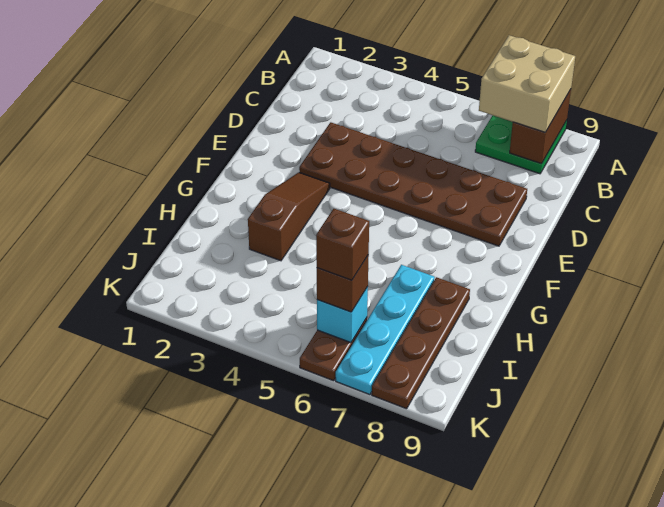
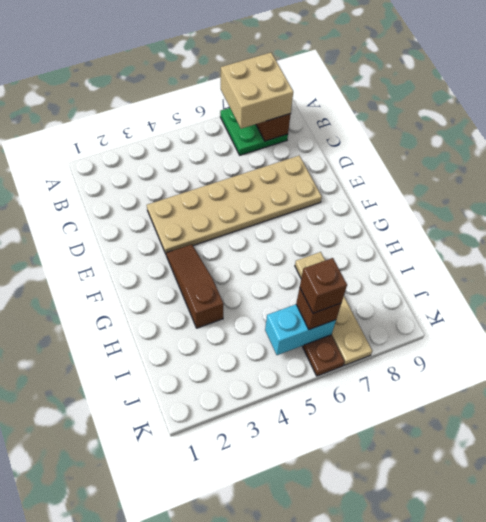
brown 2x6 plate [299,122,527,246] -> tan 2x6 plate [147,156,322,254]
cyan 1x4 plate [336,265,435,395] -> tan 1x4 plate [295,252,372,365]
brown 1x4 plate [372,277,470,409] -> none
cyan 1x1 brick [317,287,368,343] -> cyan 1x2 brick [265,304,336,355]

